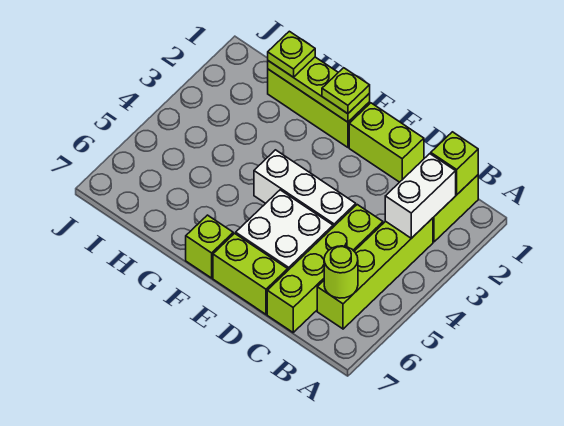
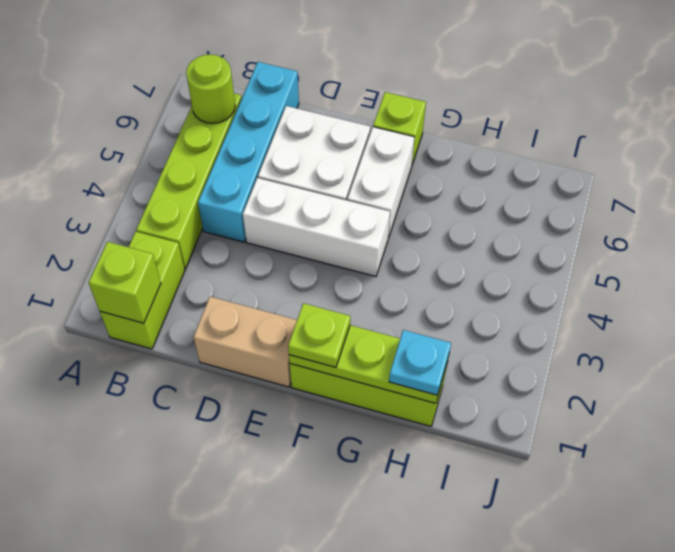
white 1x2 brick [385,154,456,238] -> white 1x2 brick moved to [347,127,414,238]
lime 1x4 brick [267,205,383,332] -> cyan 1x4 brick [198,62,299,242]
lime 1x2 brick [349,103,424,182] -> tan 1x2 brick [193,297,297,387]
lime 1x2 brick [213,233,288,314] -> none
lime 1x1 plate [268,31,315,77] -> cyan 1x1 plate [389,330,451,395]

